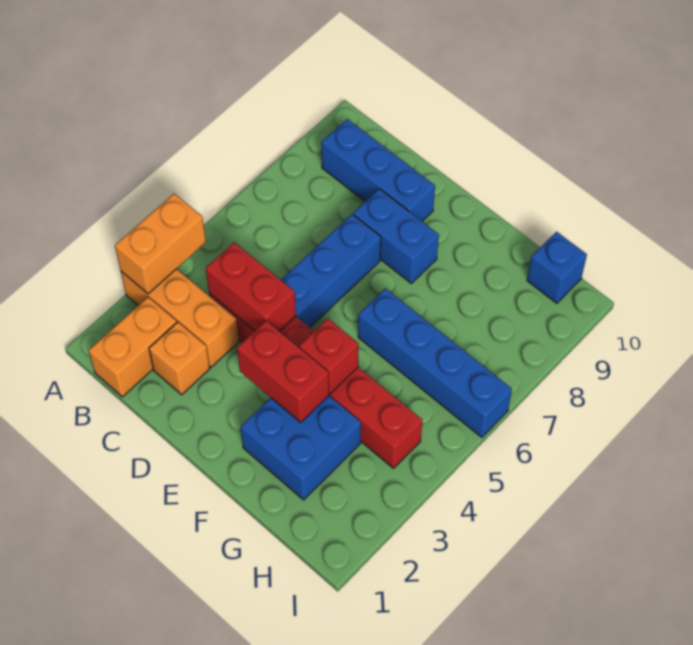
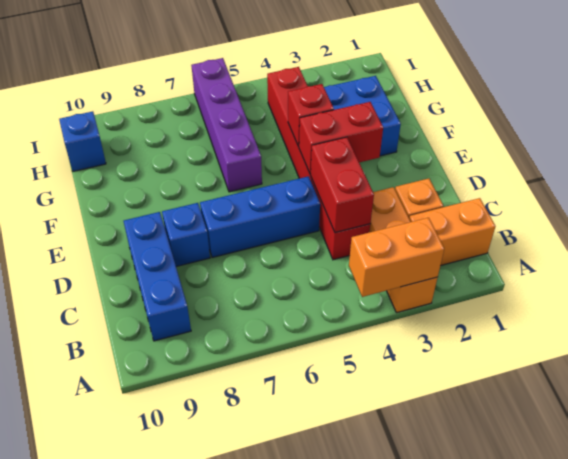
blue 1x2 brick [353,189,439,283] -> blue 1x1 brick [162,203,210,267]
red 1x2 brick [237,321,329,422] -> red 1x2 brick turned to [299,102,383,174]
blue 1x4 brick [358,288,512,437] -> purple 1x4 brick [191,58,262,192]

